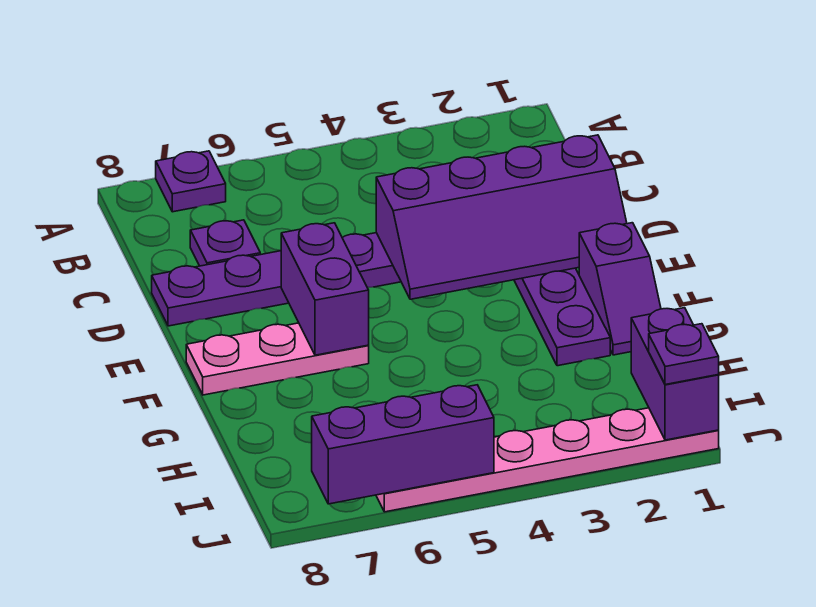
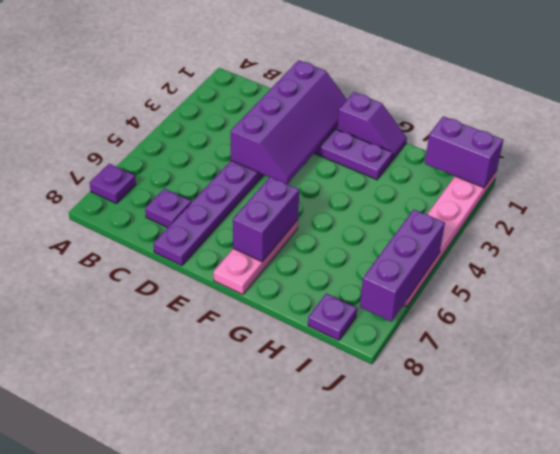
purple 1x2 brick [281,223,369,355] -> purple 1x2 brick turned to [233,177,299,262]
purple 1x1 plate [649,324,719,385] -> purple 1x1 plate moved to [308,294,357,341]

